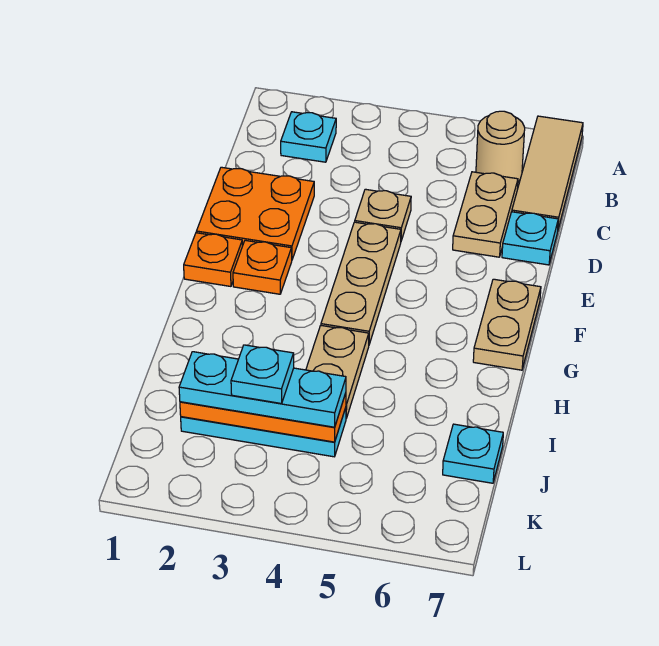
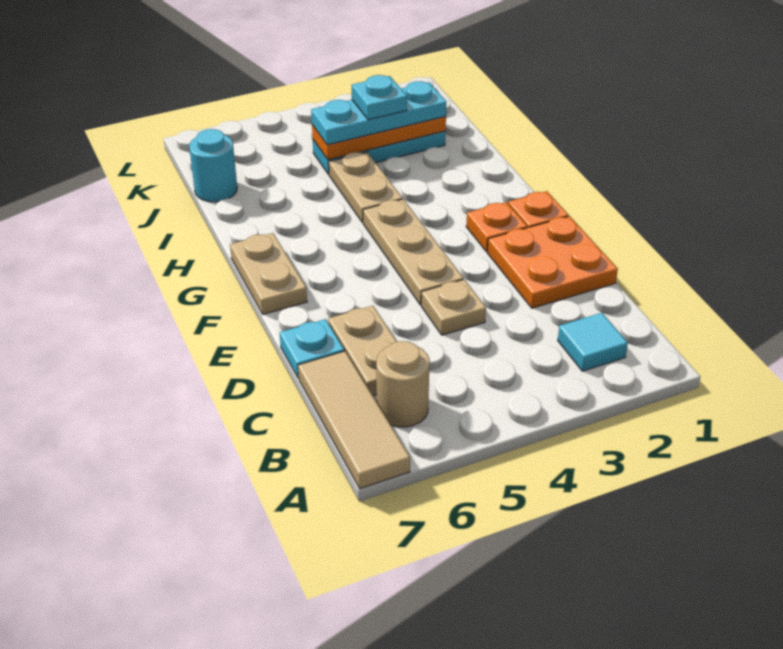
cyan 1x1 plate [281,112,336,162] -> cyan 1x1 tile [558,313,628,371]
cyan 1x1 plate [443,424,503,483] -> cyan 1x1 round brick [189,129,237,202]

